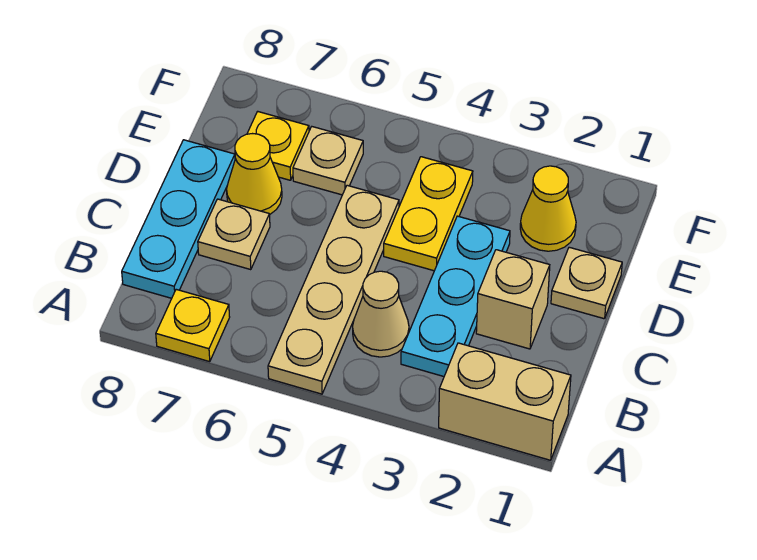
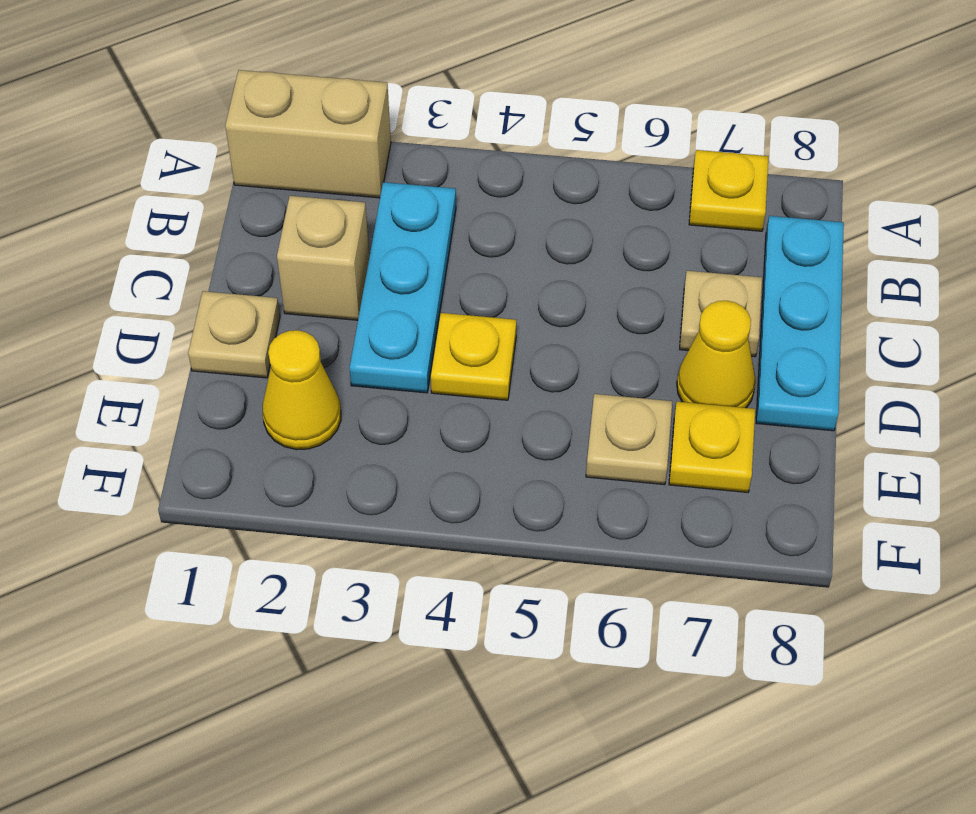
tan 1x4 plate [268,185,399,394] -> none
tan 1x1 cone [353,271,409,357] -> none
yellow 1x2 plate [384,157,473,271] -> yellow 1x1 plate [431,313,516,400]

